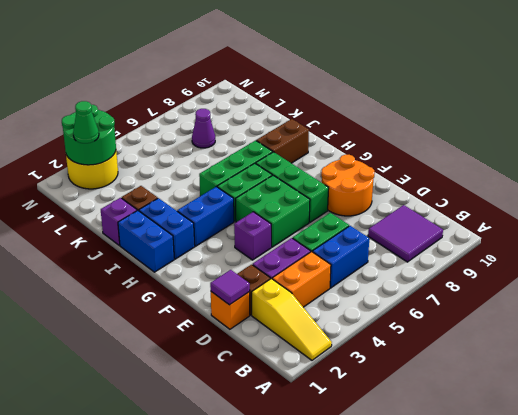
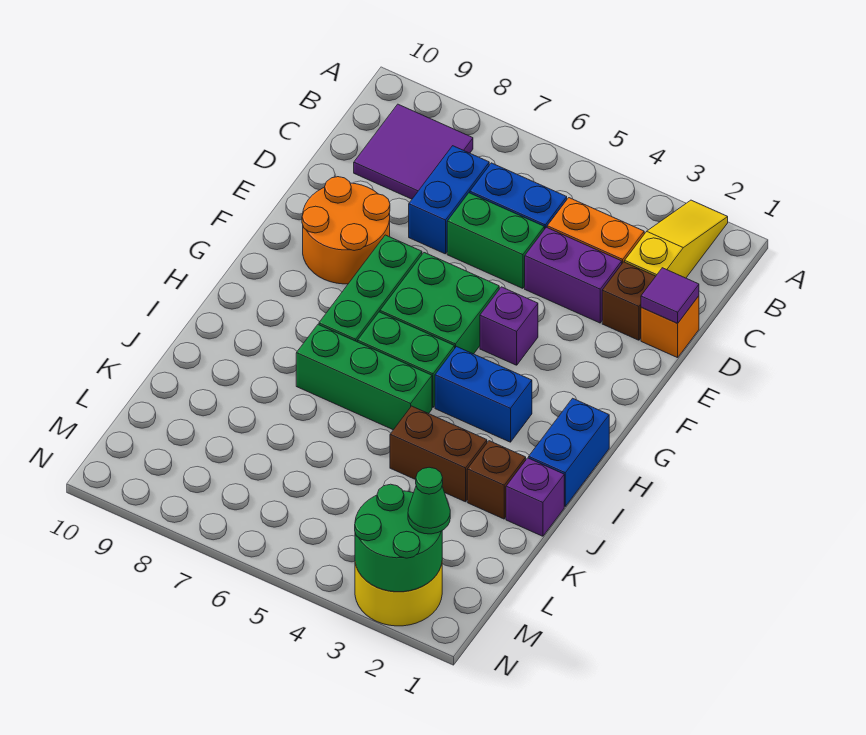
blue 1x2 brick [139,198,195,259] -> blue 1x2 brick moved to [409,146,489,254]
brown 1x2 brick [256,119,309,163] -> brown 1x2 brick moved to [390,406,487,502]
purple 1x1 cone [192,109,215,148] -> none

